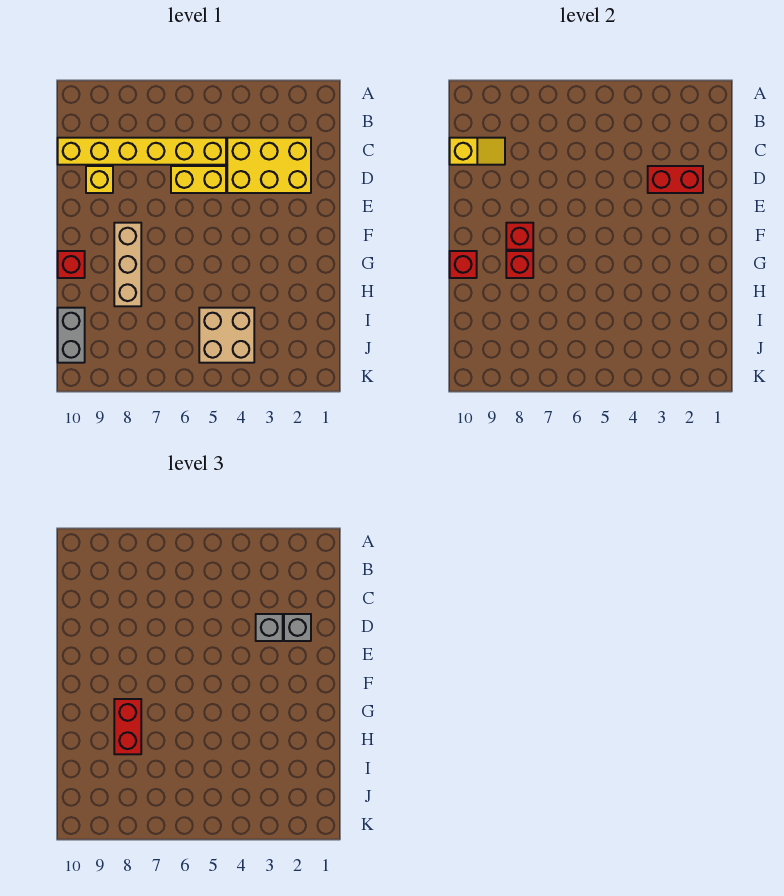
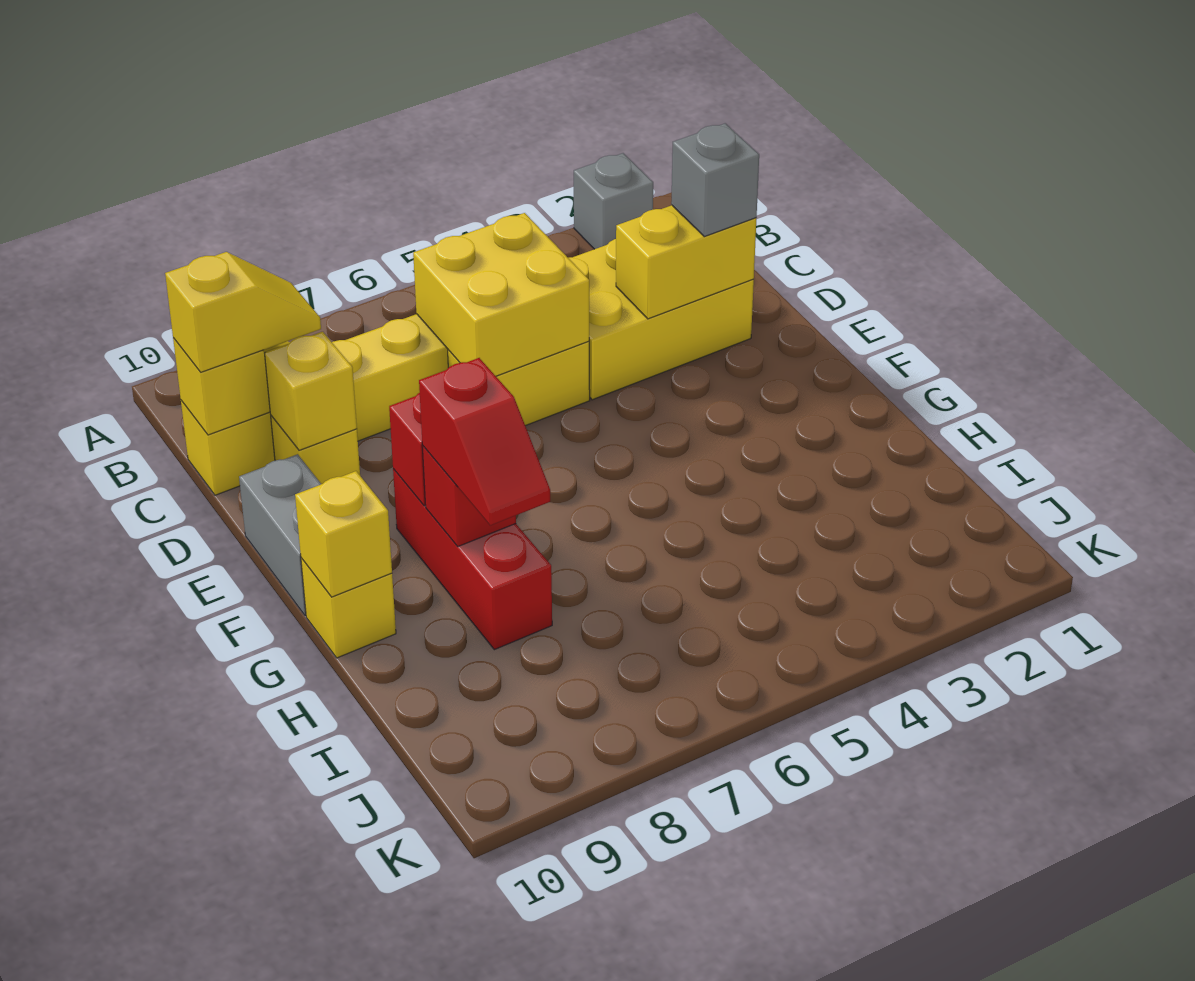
none -> yellow 2x2 brick [413,213,589,376]
none -> yellow 1x2 slope [165,252,321,372]
red 1x2 brick [648,166,703,193] -> yellow 1x2 brick [616,205,756,319]
grey 1x1 brick [256,614,283,641] -> grey 1x1 brick moved to [574,153,653,249]
none -> yellow 1x1 brick [265,332,357,450]
tan 1x3 brick [114,223,141,306] -> red 1x3 brick [393,469,552,650]
red 1x2 brick [114,699,141,754] -> red 1x2 slope [419,358,550,525]
red 1x1 brick [58,251,85,278] -> yellow 1x1 brick [301,558,396,658]
red 1x1 brick [450,251,477,278] -> yellow 1x1 brick [295,471,392,597]
tan 2x2 brick [199,308,254,363] -> none
grey 1x2 brick [58,308,85,363] -> grey 1x2 brick moved to [239,454,321,615]

